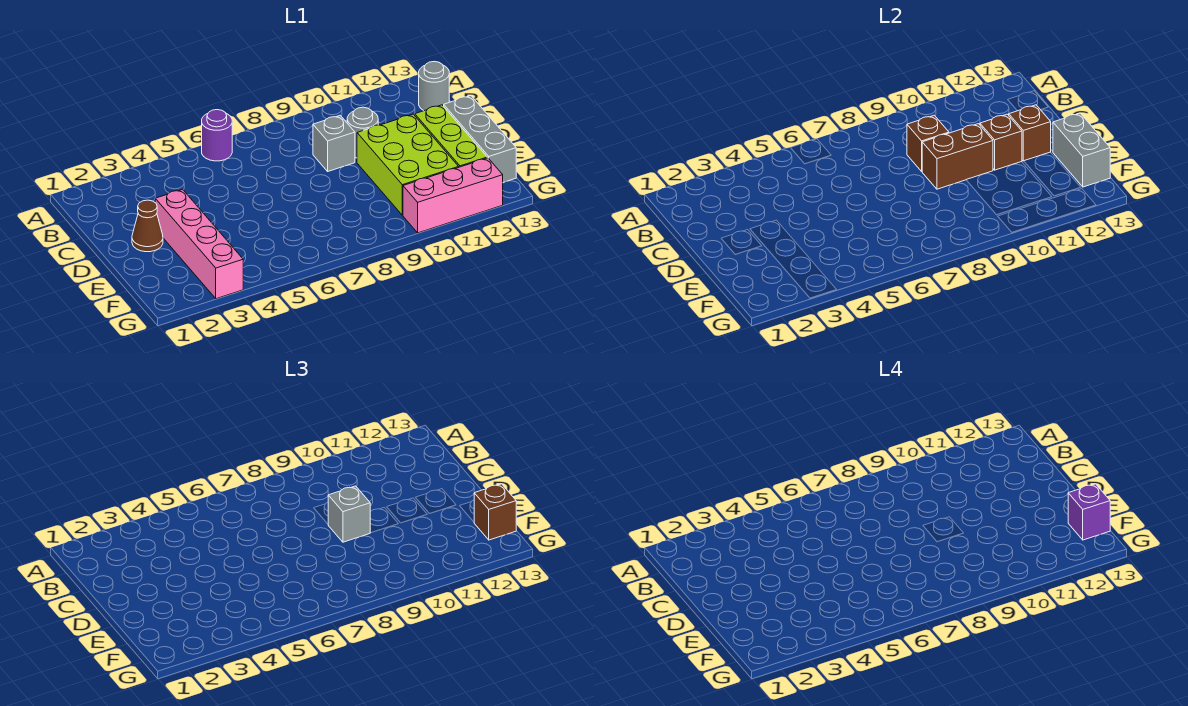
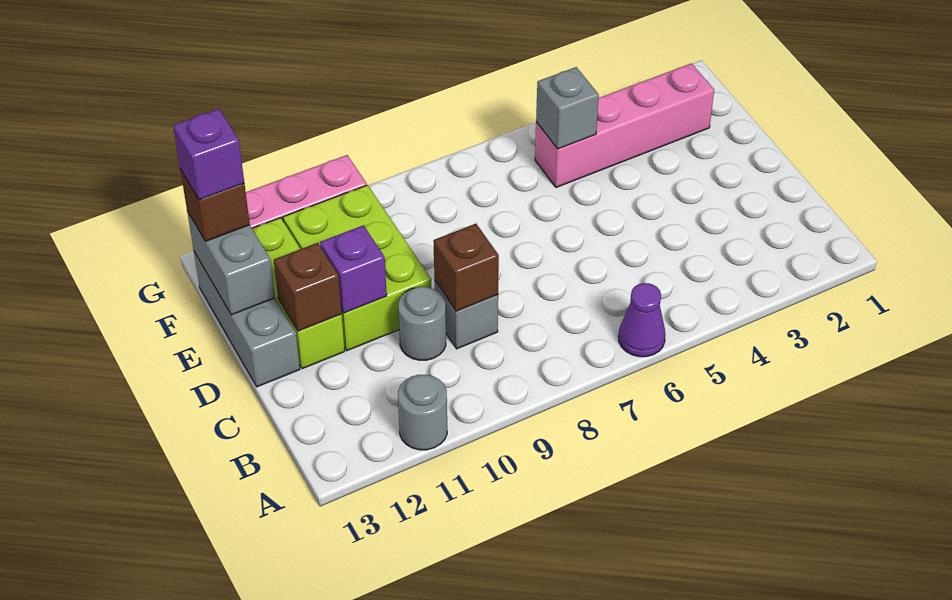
purple 1x1 round brick [202,110,232,161] -> purple 1x1 cone [618,283,665,357]
grey 1x1 round brick [419,61,449,111] -> grey 1x1 round brick moved to [398,375,447,450]
brown 1x1 cone [132,200,163,252] -> none
pink 1x4 brick [155,189,243,299] -> pink 1x4 brick turned to [535,63,714,187]
brown 1x2 brick [922,124,993,189] -> none
grey 1x1 brick [328,486,370,542] -> grey 1x1 brick moved to [536,67,599,149]
brown 1x1 brick [980,114,1022,170] -> purple 1x1 brick [320,225,387,313]

